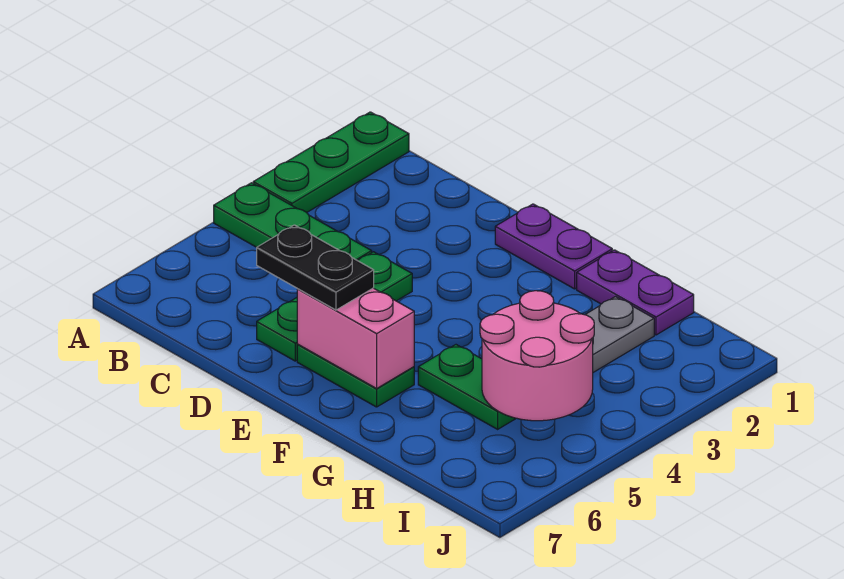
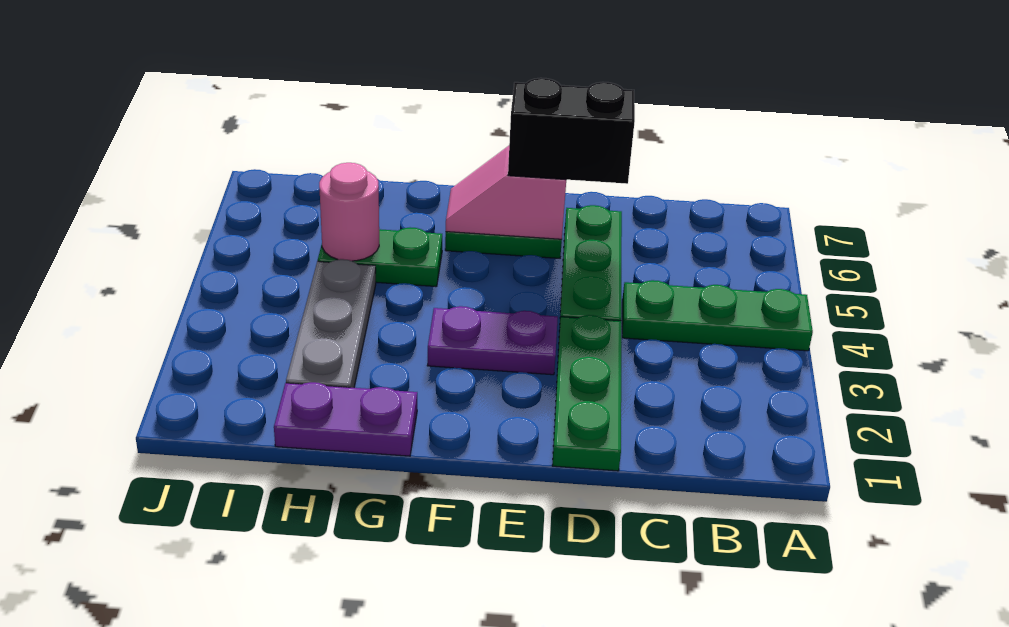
green 1x3 plate [253,112,409,212] -> green 1x3 plate moved to [552,315,621,471]
black 1x2 plate [257,225,374,310] -> black 1x2 brick [508,78,635,184]
purple 1x2 plate [495,204,612,289] -> purple 1x2 plate moved to [427,306,558,375]
pink 1x2 brick [297,288,414,388] -> pink 1x2 slope [446,146,566,239]
pink 2x2 round brick [480,291,594,421] -> pink 1x1 round brick [319,163,379,261]

